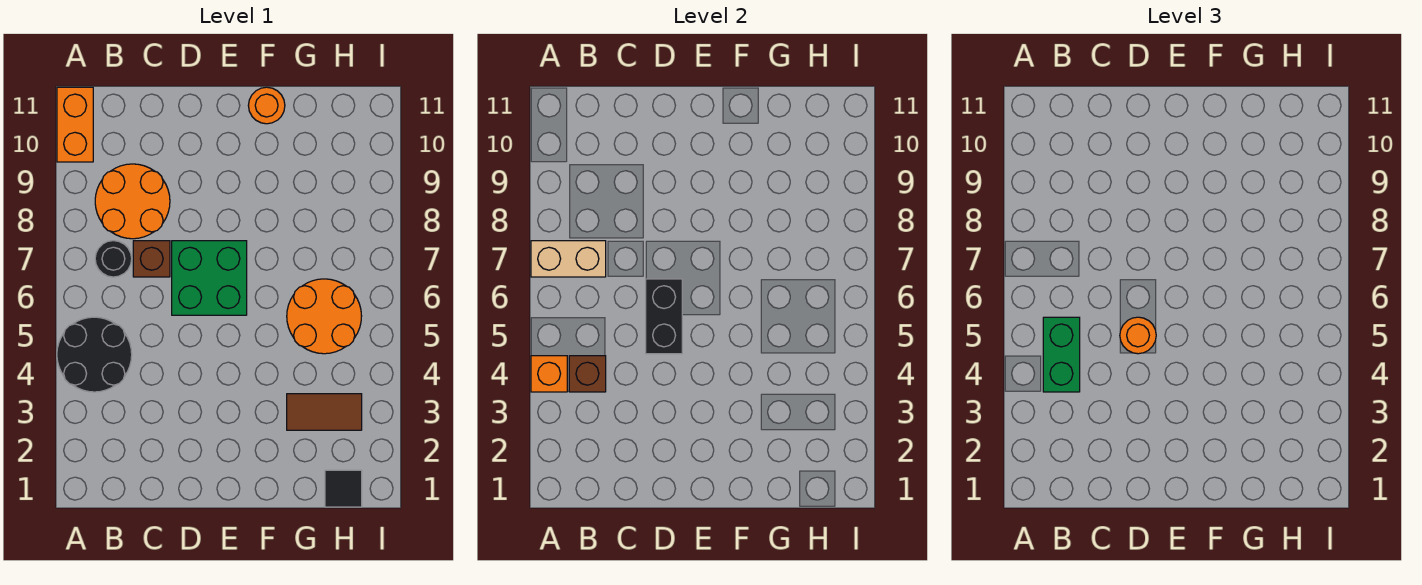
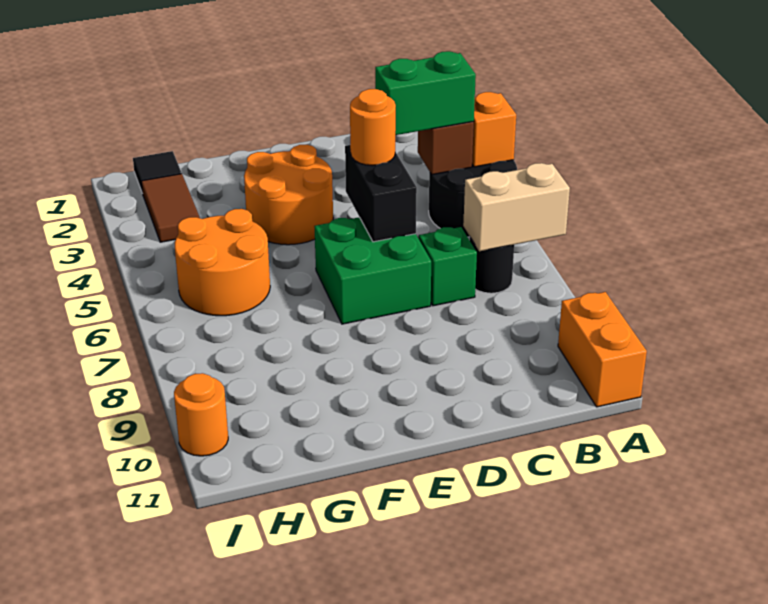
green 1x2 brick [1043,317,1080,392] -> green 1x2 brick turned to [375,51,476,135]
orange 2x2 round brick [95,164,170,239] -> orange 2x2 round brick moved to [244,145,333,245]
brown 1x1 brick [133,241,170,277] -> green 1x1 brick [419,227,477,306]
orange 1x1 round brick [248,87,285,124] -> orange 1x1 round brick moved to [174,373,228,456]
brown 1x2 tile [287,394,362,430] -> brown 1x2 tile turned to [141,174,200,242]

